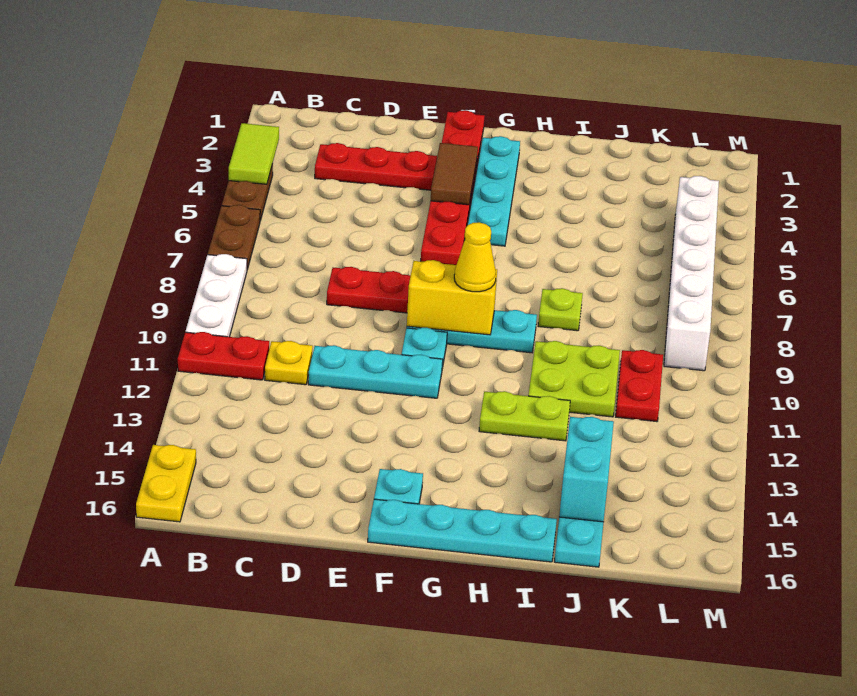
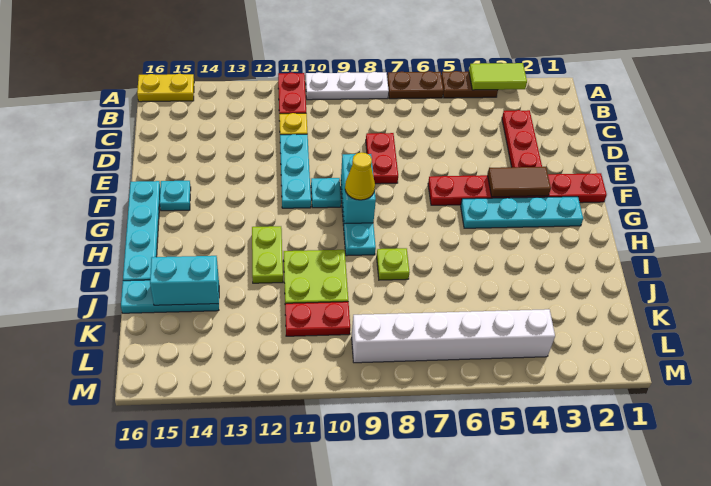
yellow 1x2 brick [407,260,497,335] -> cyan 1x2 brick [341,154,376,224]

